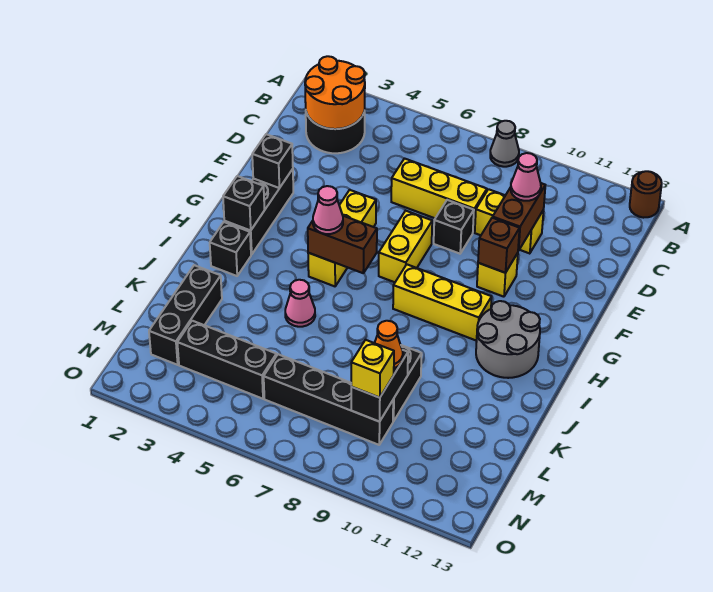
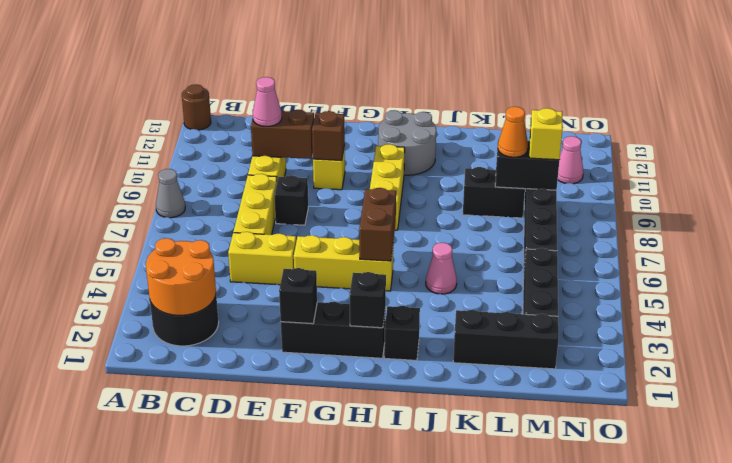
yellow 1x2 brick [379,210,432,282] -> yellow 1x2 brick moved to [228,232,296,285]
pink 1x1 cone [313,186,343,234] -> pink 1x1 cone moved to [558,136,583,184]

